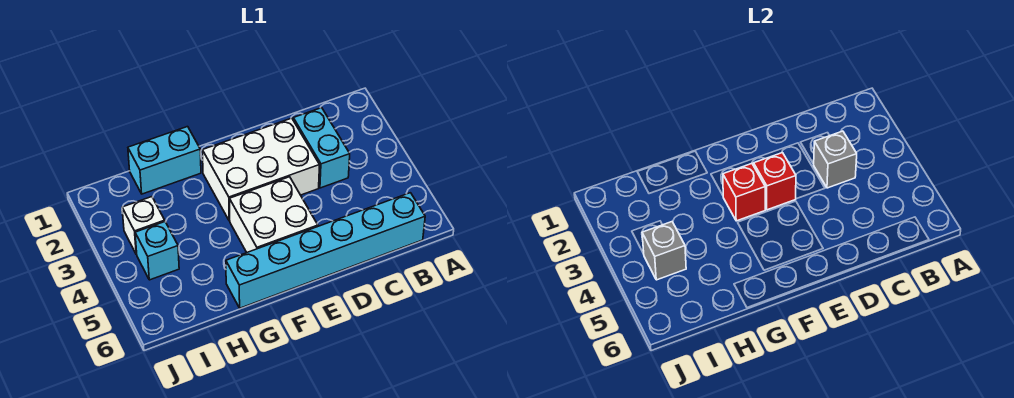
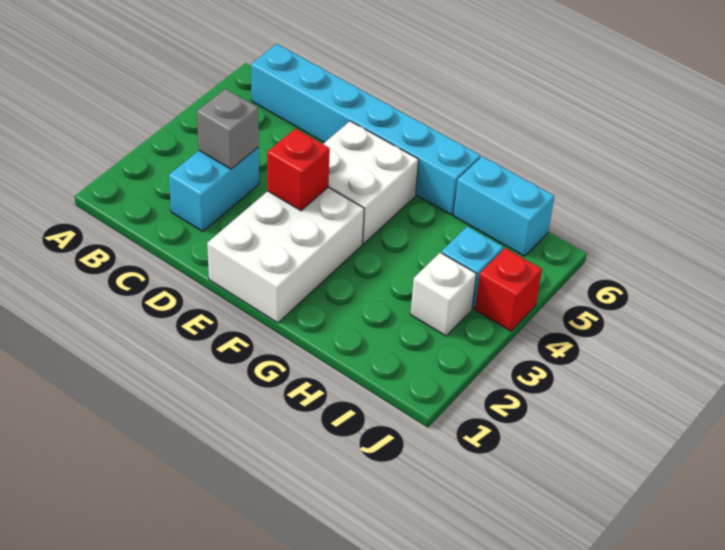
white 2x3 brick [202,118,320,221] -> white 2x3 brick turned to [207,188,364,323]
red 1x1 brick [723,164,765,221] -> red 1x1 brick moved to [475,248,542,331]
cyan 1x2 brick [128,127,201,194] -> cyan 1x2 brick moved to [454,156,554,256]
grey 1x1 brick [642,222,686,280] -> none

